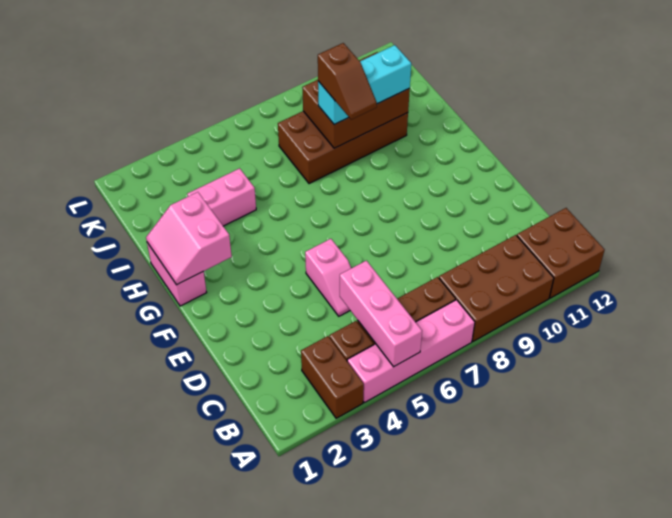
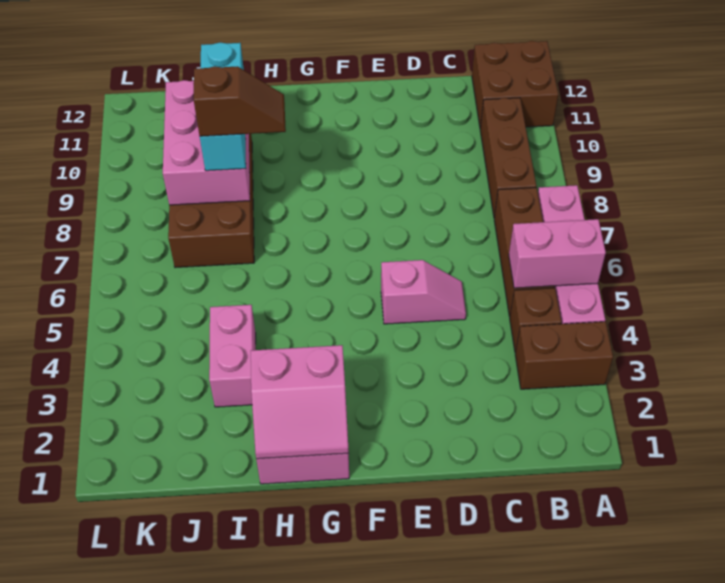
pink 1x3 brick [340,261,422,367] -> pink 1x2 brick [509,219,606,288]
brown 2x3 brick [439,235,554,342] -> brown 1x3 brick [480,98,536,217]
brown 2x3 brick [302,52,410,148] -> pink 2x3 brick [163,80,250,205]

